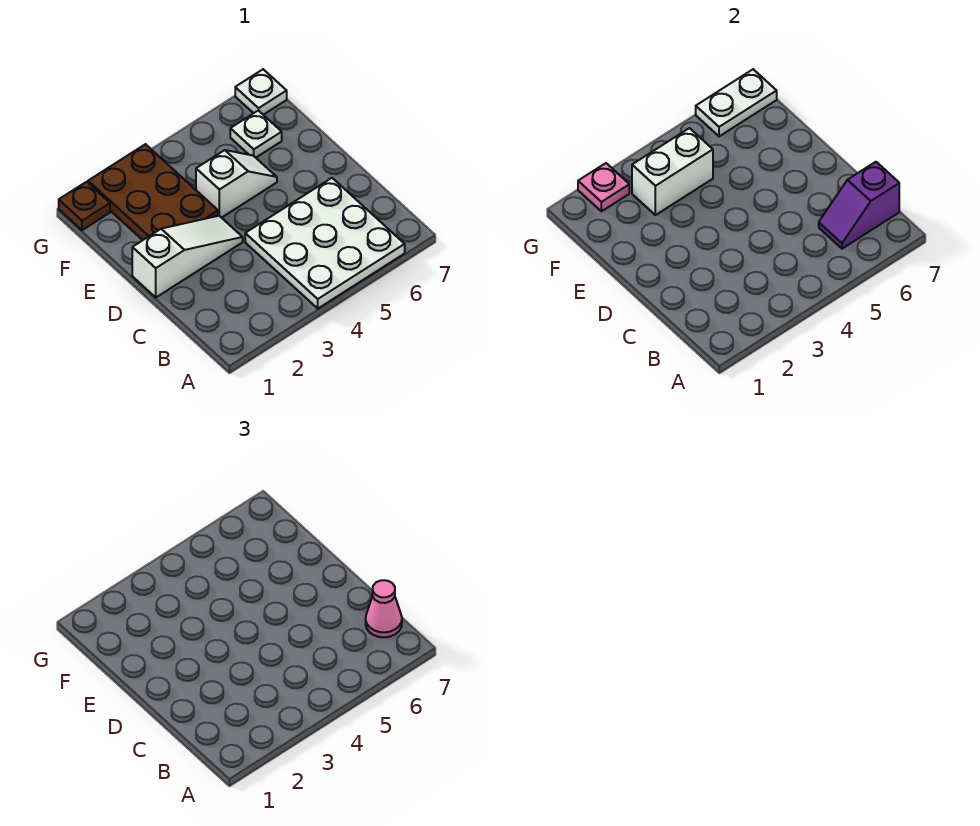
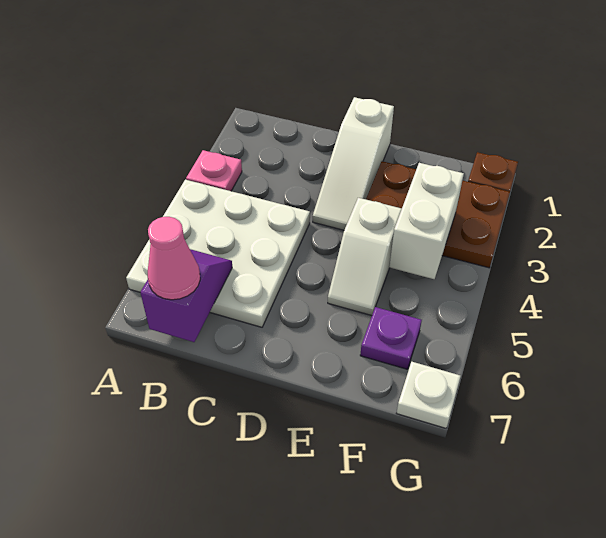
white 1x1 plate [230,110,282,157] -> purple 1x1 plate [360,307,422,369]
pink 1x1 plate [578,163,629,211] -> pink 1x1 plate moved to [186,150,242,191]
white 1x2 plate [696,69,777,136] -> none

